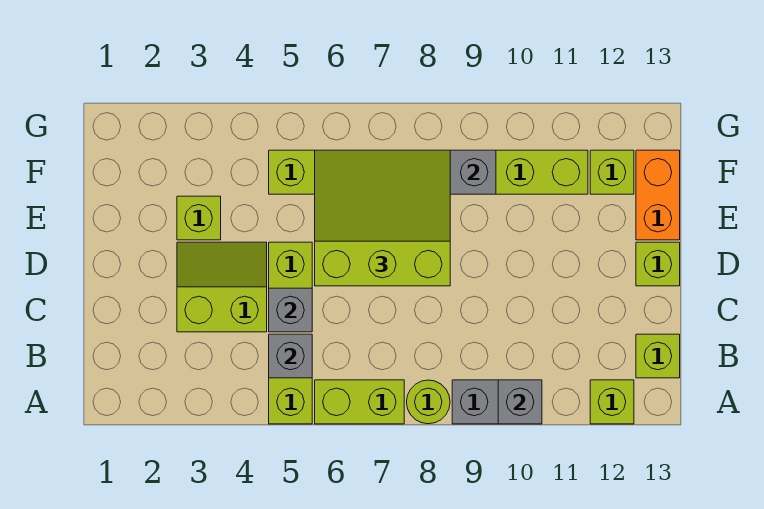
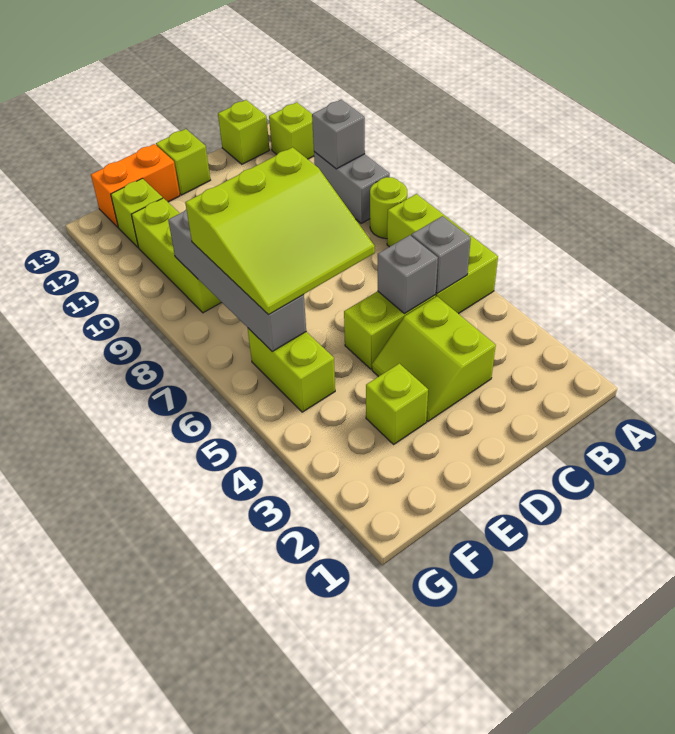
lime 3x3 slope [315,150,450,286] -> lime 3x3 slope turned to [185,147,375,315]

